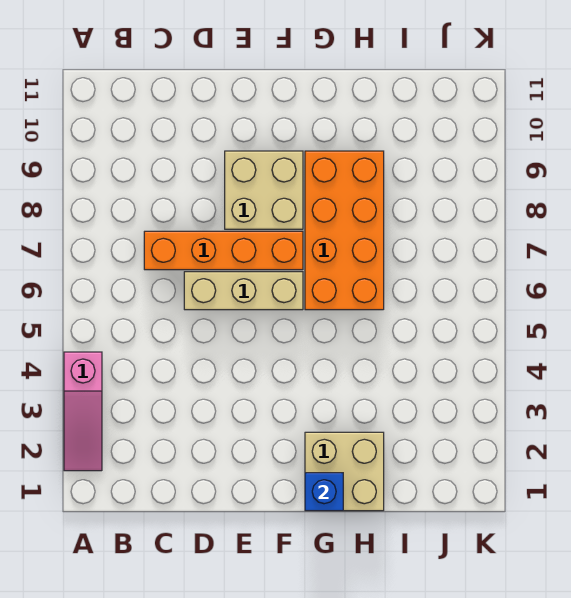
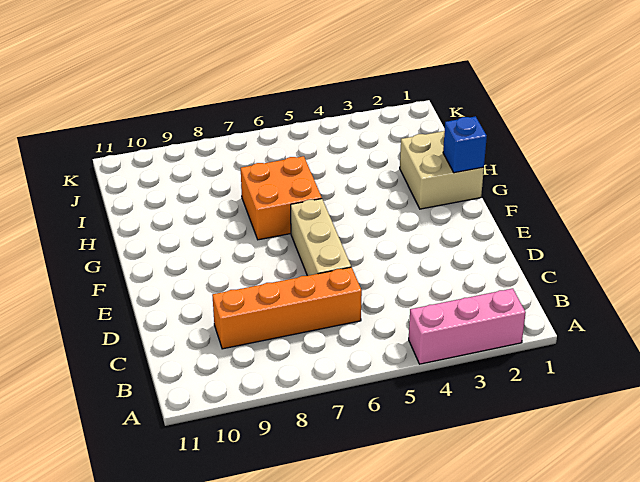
pink 1x3 slope [64,352,102,471] -> pink 1x3 brick [409,288,526,364]
orange 1x4 brick [144,231,303,270] -> orange 1x4 brick turned to [212,267,362,349]
tan 2x2 brick [225,151,303,229] -> none
orange 2x4 brick [305,151,384,310] -> orange 2x2 brick [241,156,322,240]

